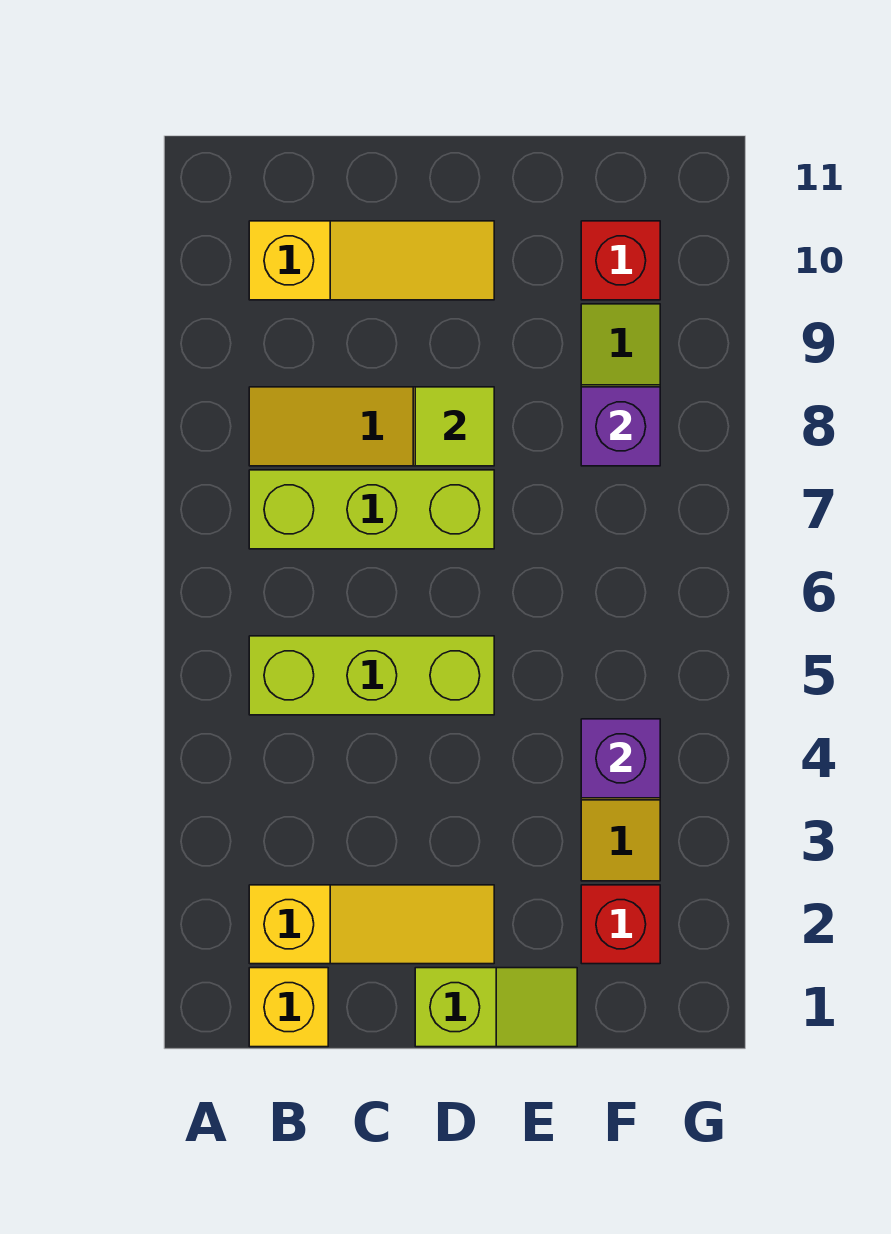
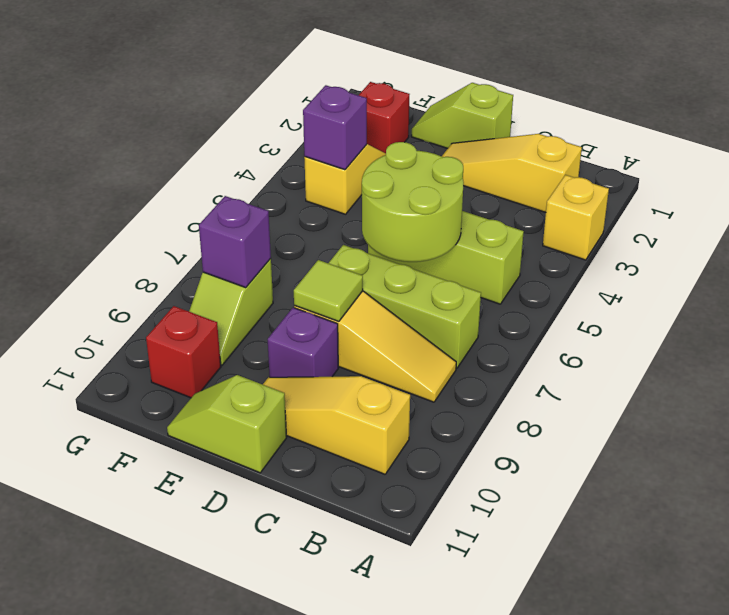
yellow 1x1 brick [249,968,328,1047] -> yellow 1x1 brick moved to [543,175,609,260]
none -> lime 2x2 round brick [362,142,464,262]
none -> purple 1x1 brick [268,308,338,377]
none -> lime 1x2 slope [167,375,287,473]

